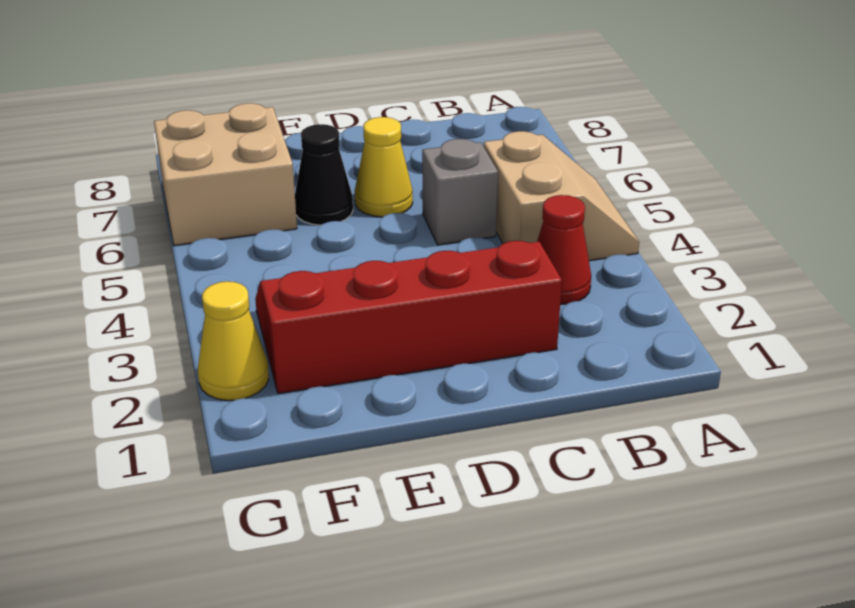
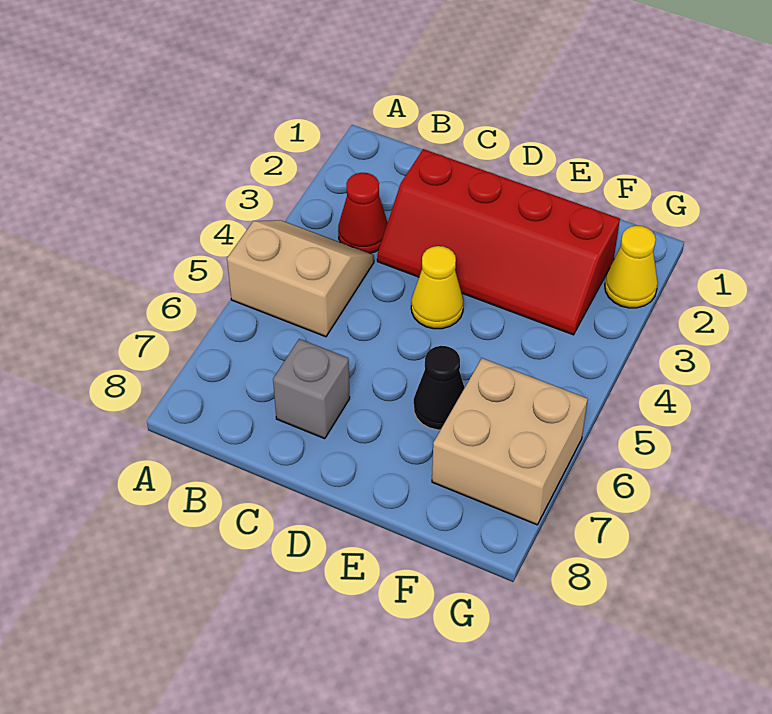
tan 2x2 slope [484,131,639,261] -> tan 2x2 slope turned to [227,220,374,337]
grey 1x1 brick [422,139,498,245] -> grey 1x1 brick moved to [273,339,350,439]
yellow 1x1 cone [355,117,413,217] -> yellow 1x1 cone moved to [411,246,463,329]

